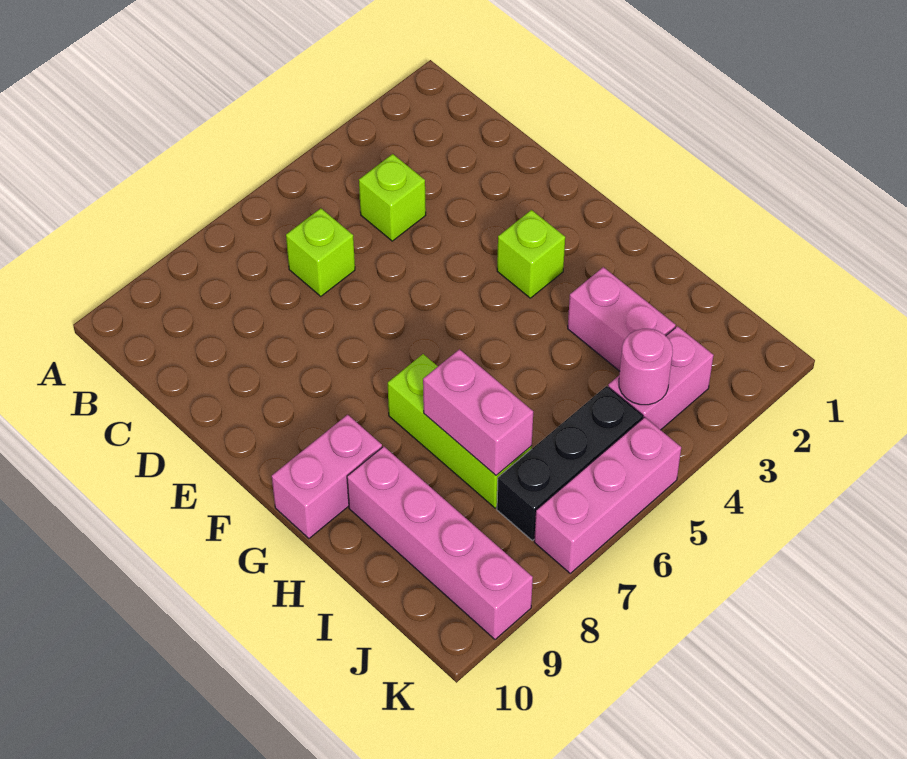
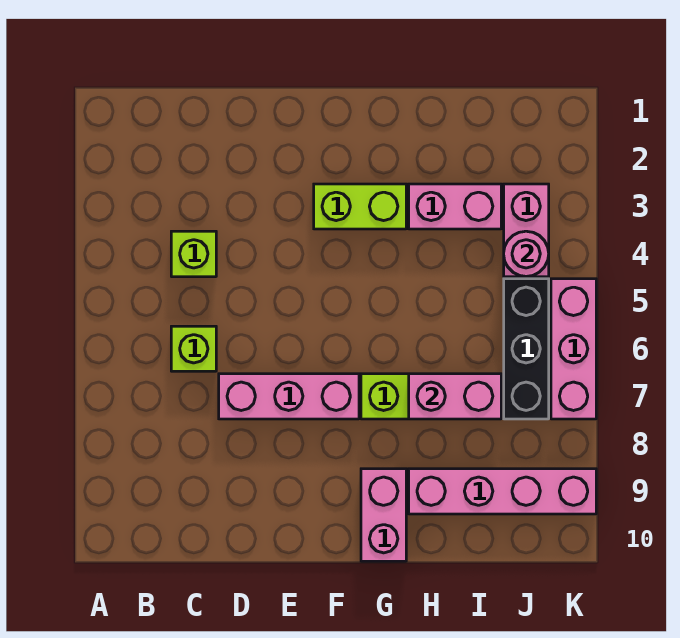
none -> pink 1x3 brick [219,374,359,419]
lime 1x1 brick [497,210,565,298] -> lime 1x2 brick [314,184,406,229]

